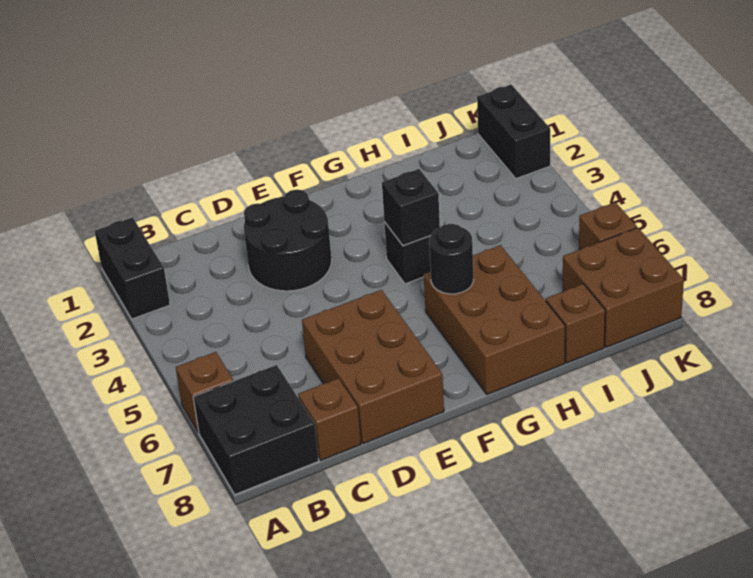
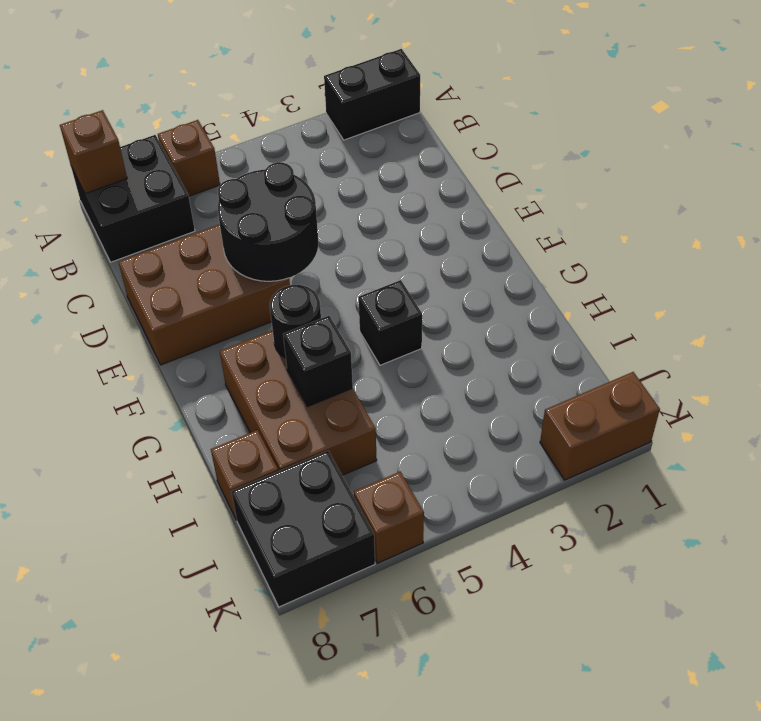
brown 1x1 brick [298,378,361,460] -> brown 1x1 brick moved to [60,110,127,194]
black 2x2 round brick [244,189,332,291] -> black 2x2 round brick moved to [218,162,318,281]
black 1x1 brick [382,169,440,246] -> black 1x1 brick moved to [283,316,353,407]
brown 2x3 brick [424,245,565,394] -> brown 2x3 brick turned to [220,330,377,475]
brown 2x2 brick [563,228,684,347] -> black 2x2 brick [231,451,375,607]
black 1x2 brick [477,85,550,179] -> brown 1x2 brick [540,372,660,480]

